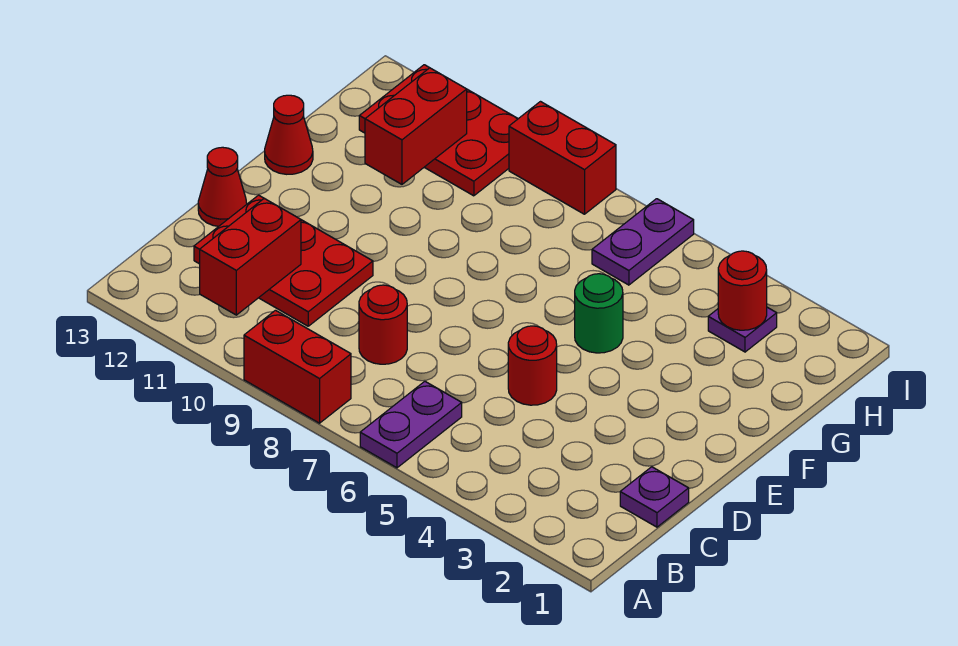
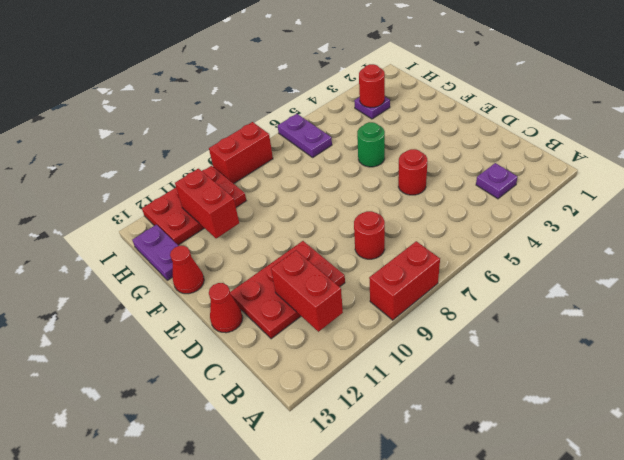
purple 1x2 plate [360,381,462,468] -> purple 1x2 plate moved to [132,225,178,280]
purple 1x1 plate [620,467,689,527] -> purple 1x1 plate moved to [476,163,518,199]

